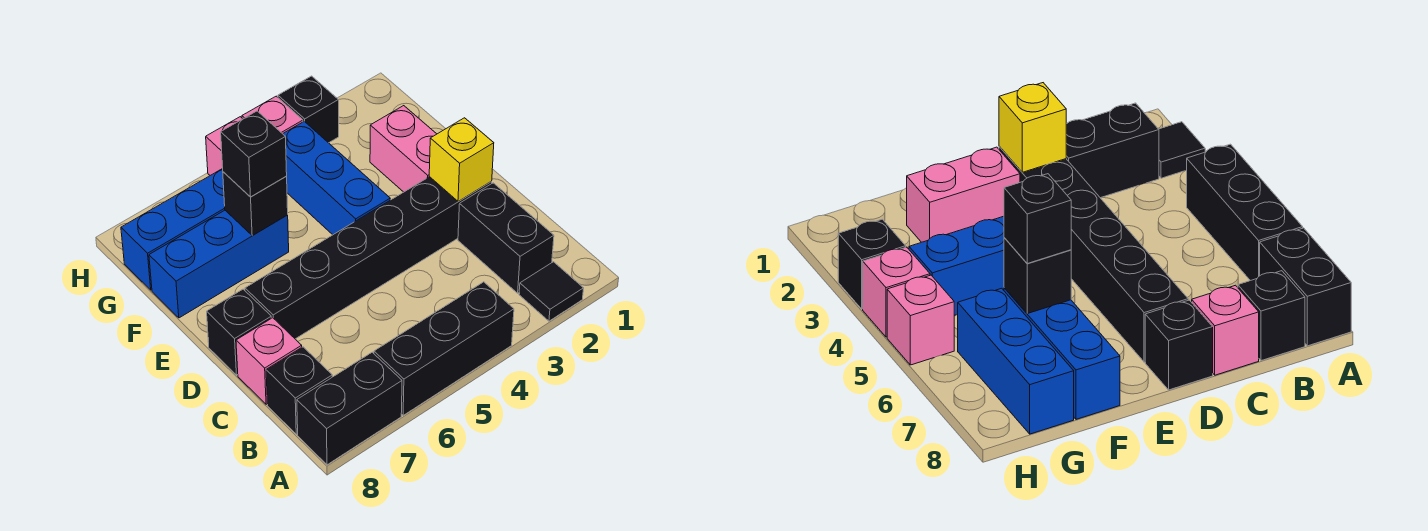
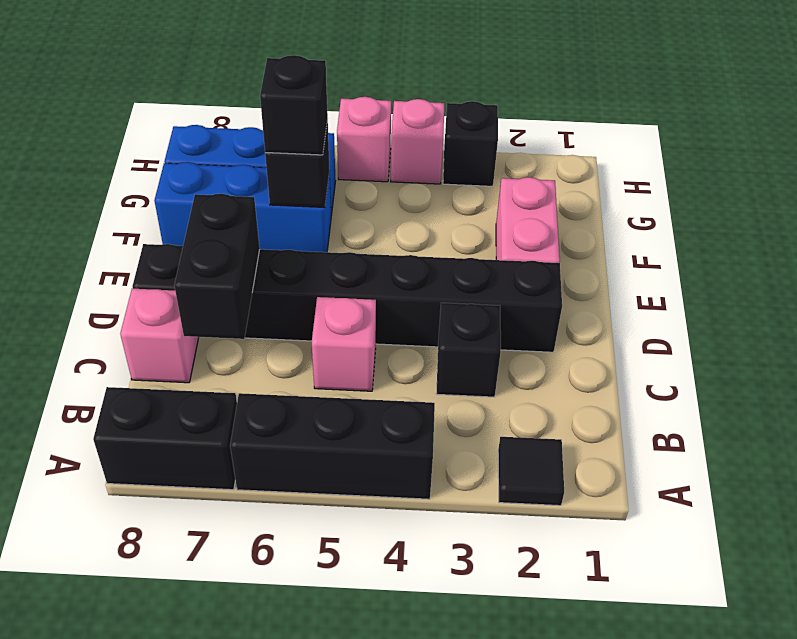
black 1x2 brick [458,183,554,293] -> black 1x2 brick moved to [174,194,260,339]
black 1x1 brick [266,347,332,434] -> black 1x1 brick moved to [436,303,501,397]
none -> pink 1x1 brick [312,297,376,391]
yellow 1x1 brick [429,118,494,202] -> none
blue 1x3 brick [283,121,390,235] -> none

